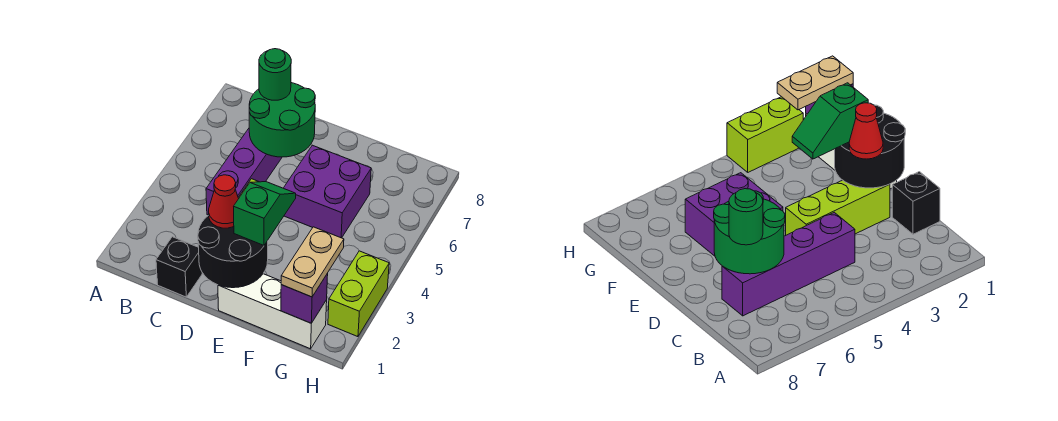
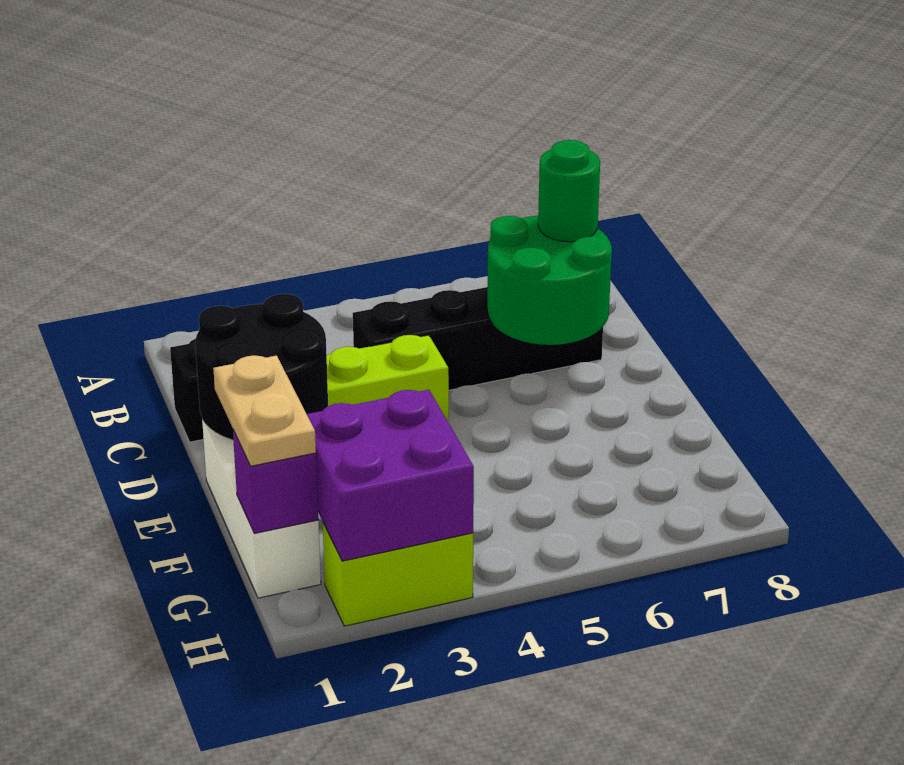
purple 1x4 brick [206,129,282,215] -> black 1x4 brick [353,287,603,390]
red 1x1 cone [209,175,239,228] -> none
green 1x2 slope [234,182,296,245] -> none
purple 2x2 brick [284,145,371,238] -> purple 2x2 brick moved to [307,390,474,561]
tan 1x2 plate [281,227,344,297] -> tan 1x2 plate turned to [213,355,316,466]

